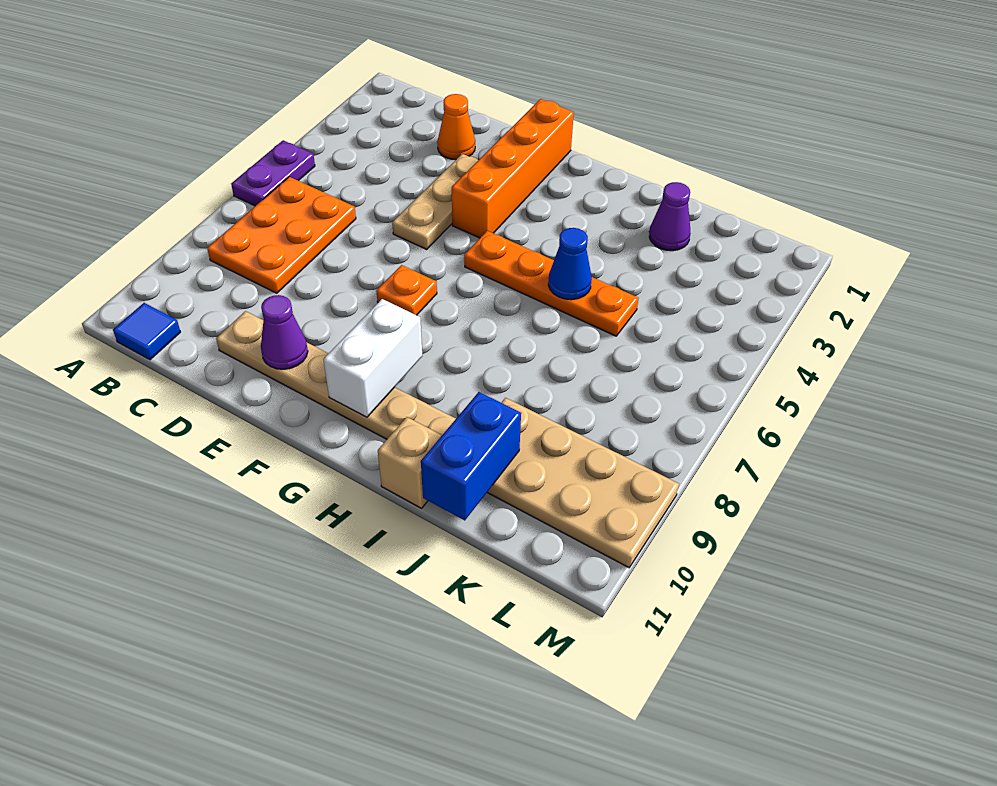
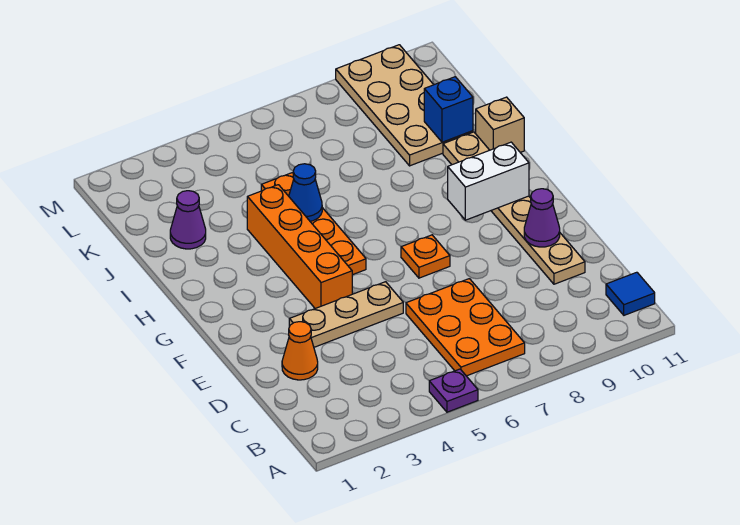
purple 1x2 plate [231,140,315,206] -> purple 1x1 plate [429,369,478,412]
orange 2x3 plate [207,177,356,293] -> orange 2x3 plate turned to [406,279,525,376]
orange 1x4 brick [452,99,574,238] -> orange 1x4 brick turned to [247,185,352,309]
blue 1x2 brick [421,392,521,521] -> blue 1x1 brick [424,77,473,142]

